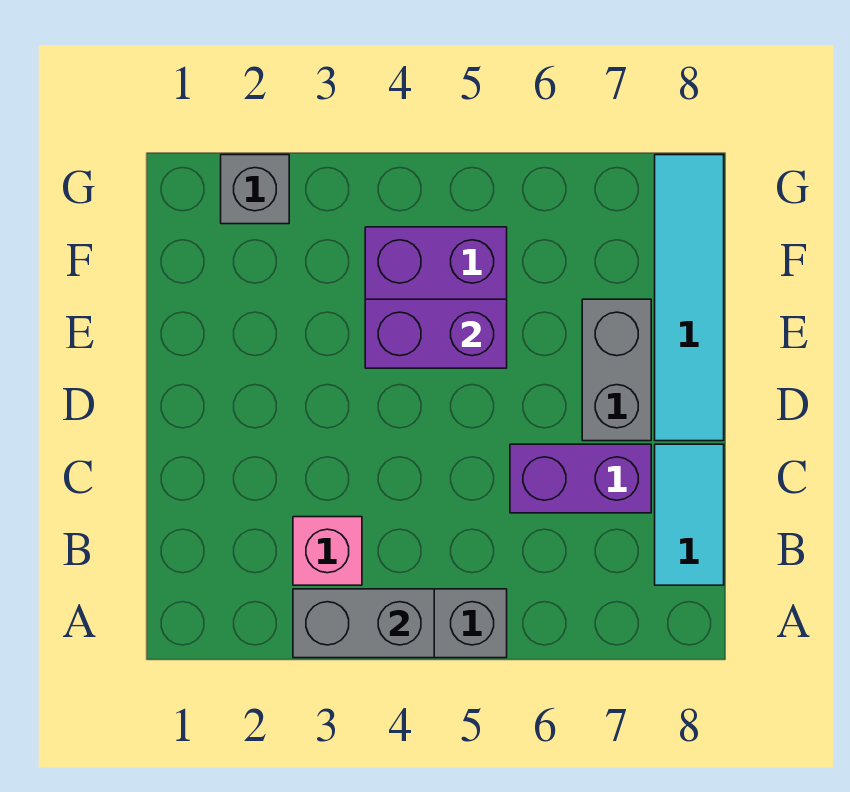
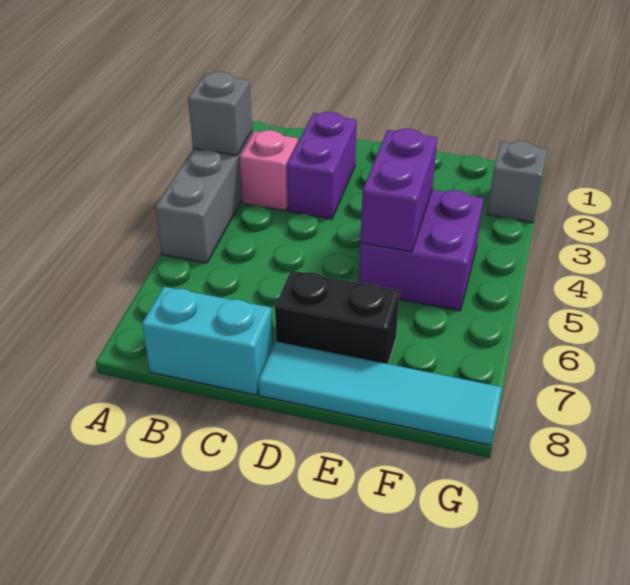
grey 1x2 brick [293,589,434,658] -> grey 1x1 brick [188,72,252,156]
cyan 1x2 tile [655,444,724,585] -> cyan 1x2 brick [142,287,273,395]
purple 1x2 brick [510,444,651,513] -> purple 1x2 brick moved to [287,112,357,219]
grey 1x2 brick [582,299,651,441] -> black 1x2 brick [275,270,400,364]

